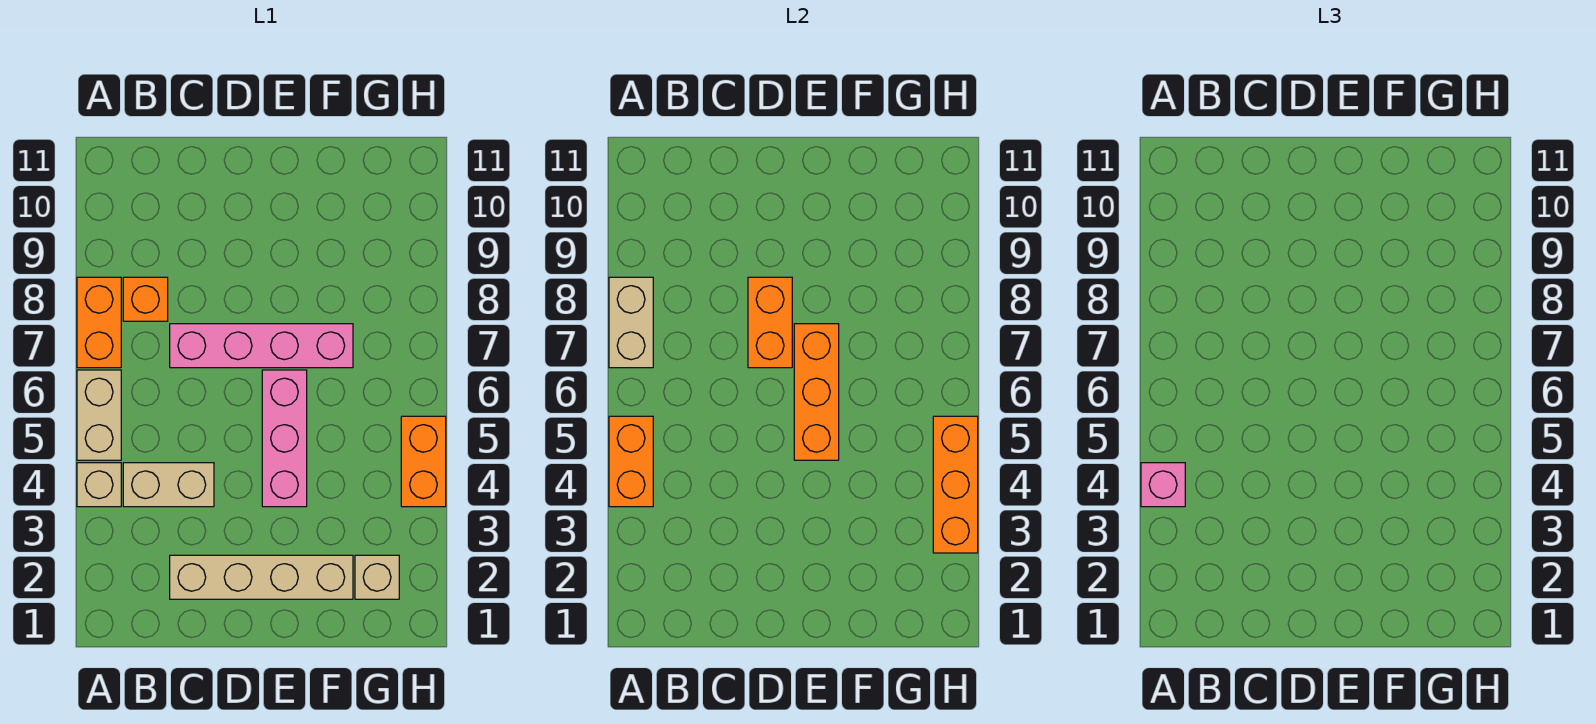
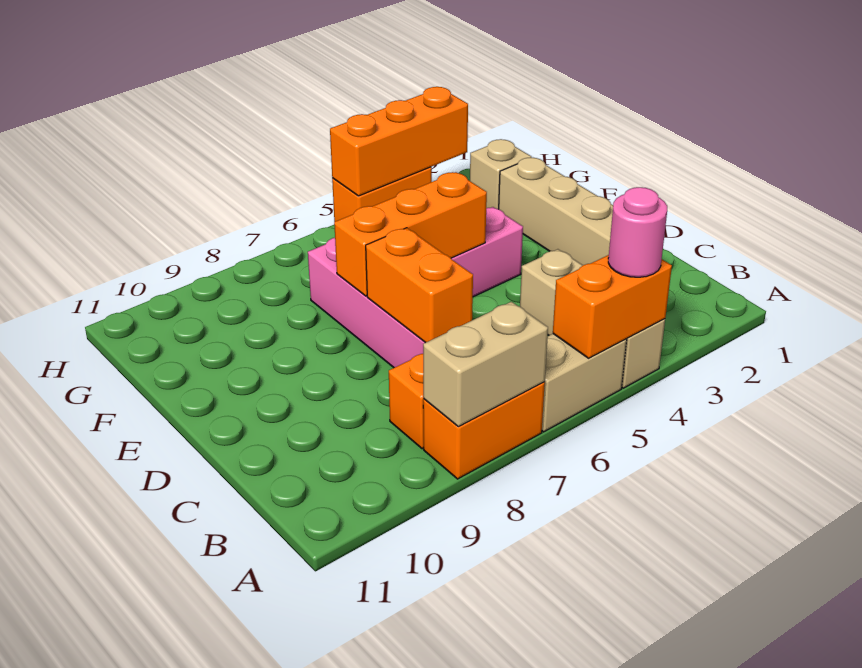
pink 1x1 brick [1141,463,1185,507] -> pink 1x1 round brick [608,187,667,277]
orange 1x2 brick [748,277,792,368] -> orange 1x2 brick turned to [366,228,473,343]

